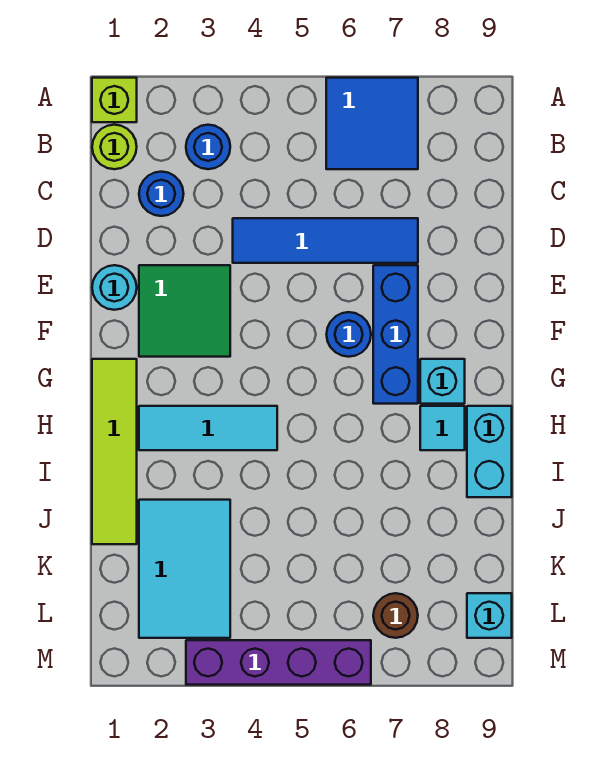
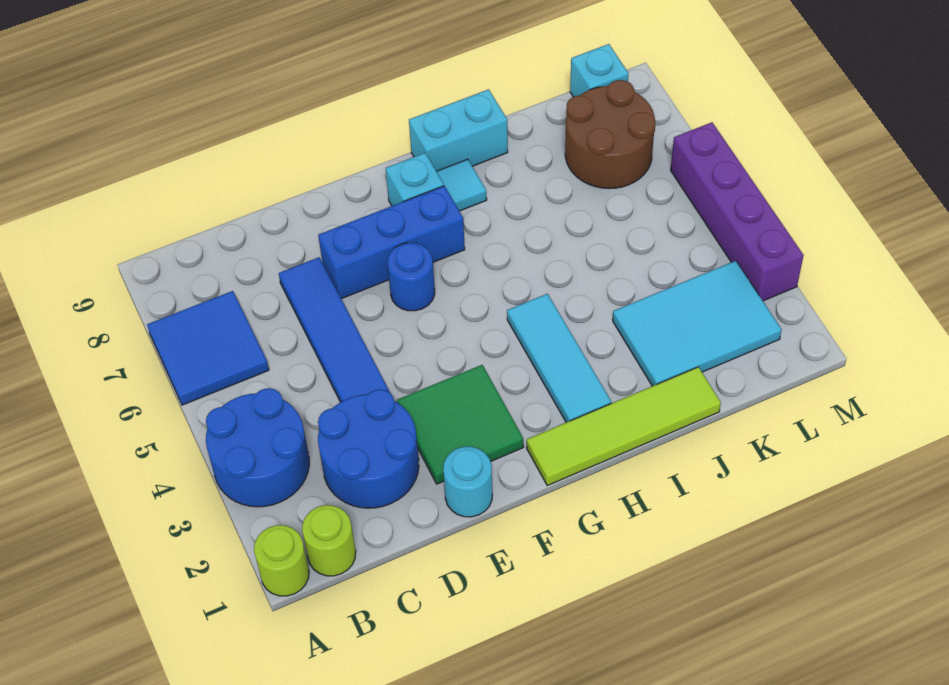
lime 1x1 brick [92,78,137,122] -> lime 1x1 round brick [254,525,309,596]
blue 1x1 round brick [186,125,230,169] -> blue 2x2 round brick [206,388,309,507]
blue 1x1 round brick [139,172,184,216] -> blue 2x2 round brick [318,389,419,508]
brown 1x1 round brick [373,593,418,638] -> brown 2x2 round brick [565,80,656,189]

